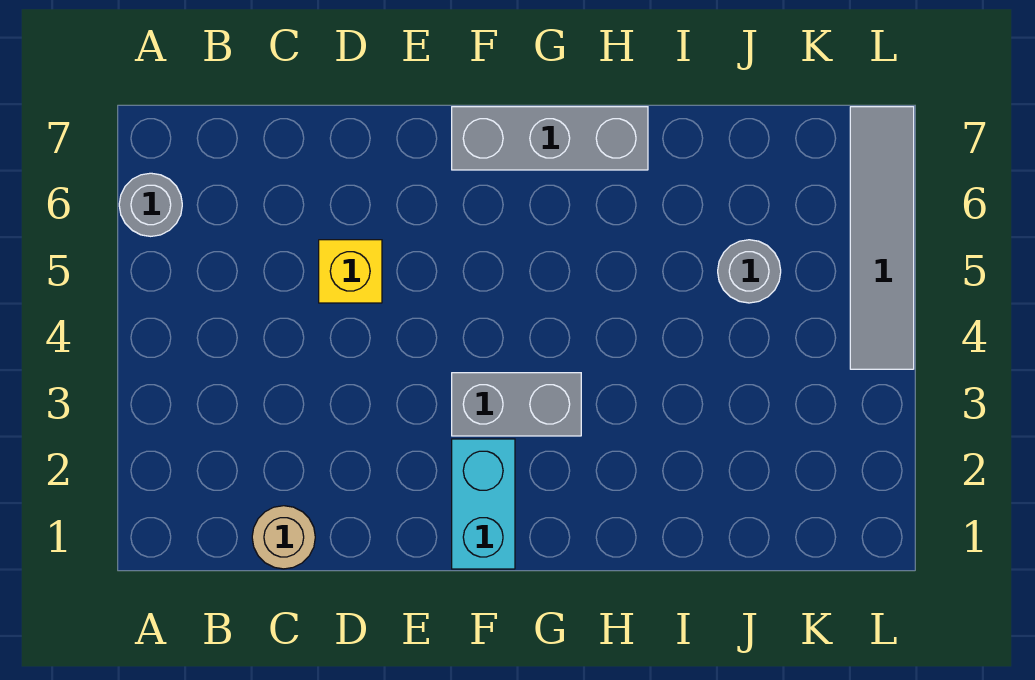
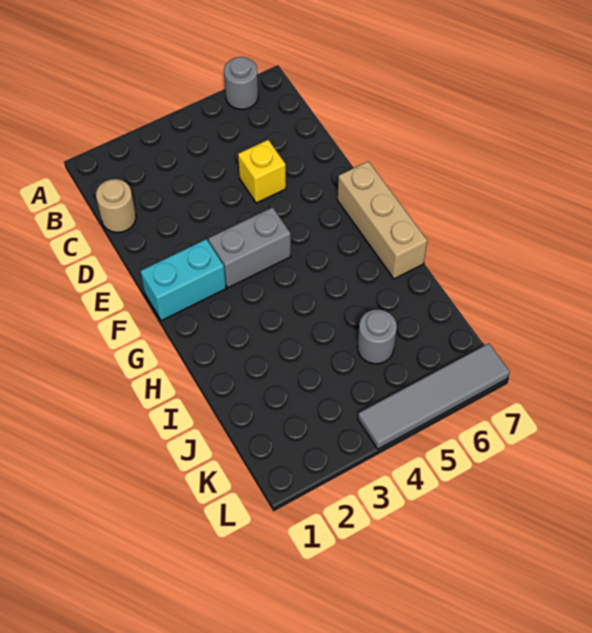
grey 1x2 brick [452,373,581,436] -> grey 1x2 brick turned to [208,207,291,288]
grey 1x3 brick [452,107,648,170] -> tan 1x3 brick [337,161,427,279]

